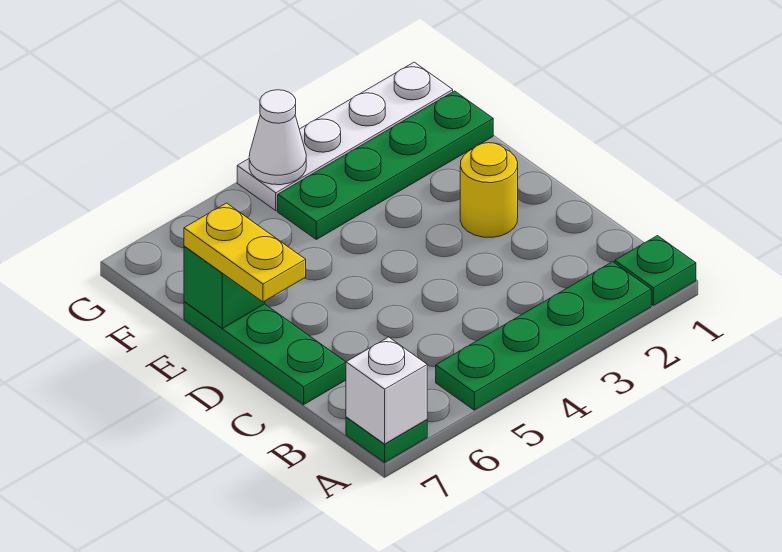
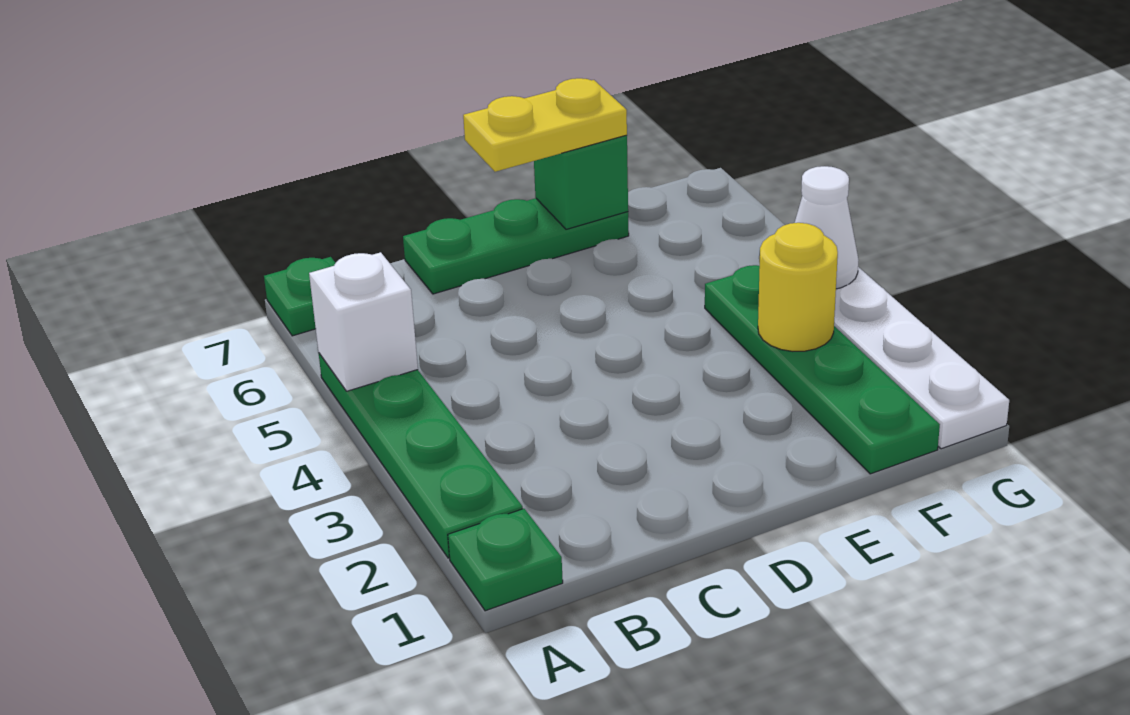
white 1x1 brick [346,337,427,444] -> white 1x1 brick moved to [309,252,418,391]
yellow 1x1 round brick [460,143,518,237] -> yellow 1x1 round brick moved to [758,223,838,351]

